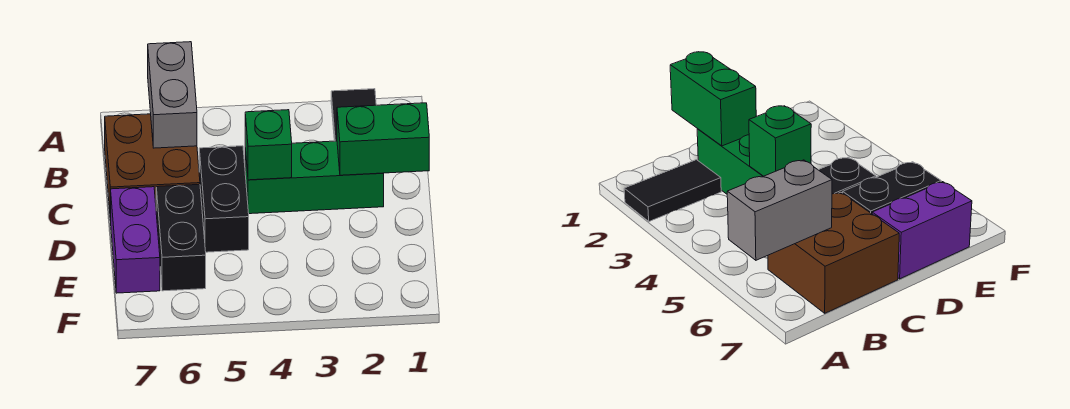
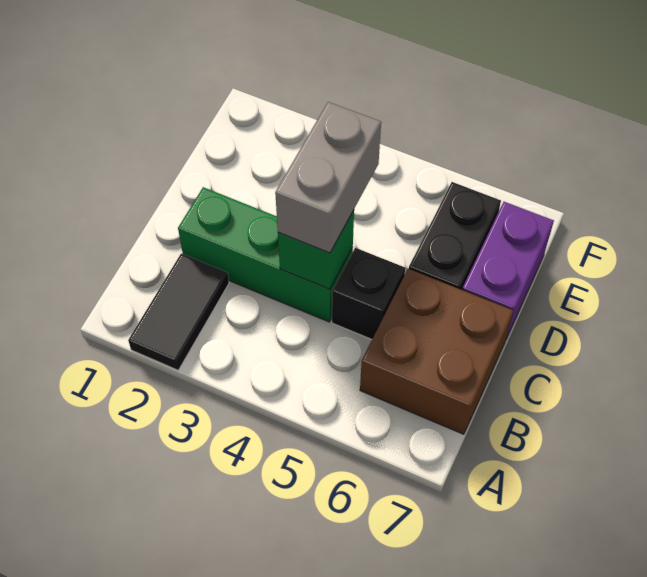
grey 1x2 brick [148,42,197,148] -> grey 1x2 brick moved to [275,102,381,253]
green 1x2 brick [337,103,429,175] -> none
black 1x2 brick [199,146,249,252] -> black 1x1 brick [332,248,405,339]

